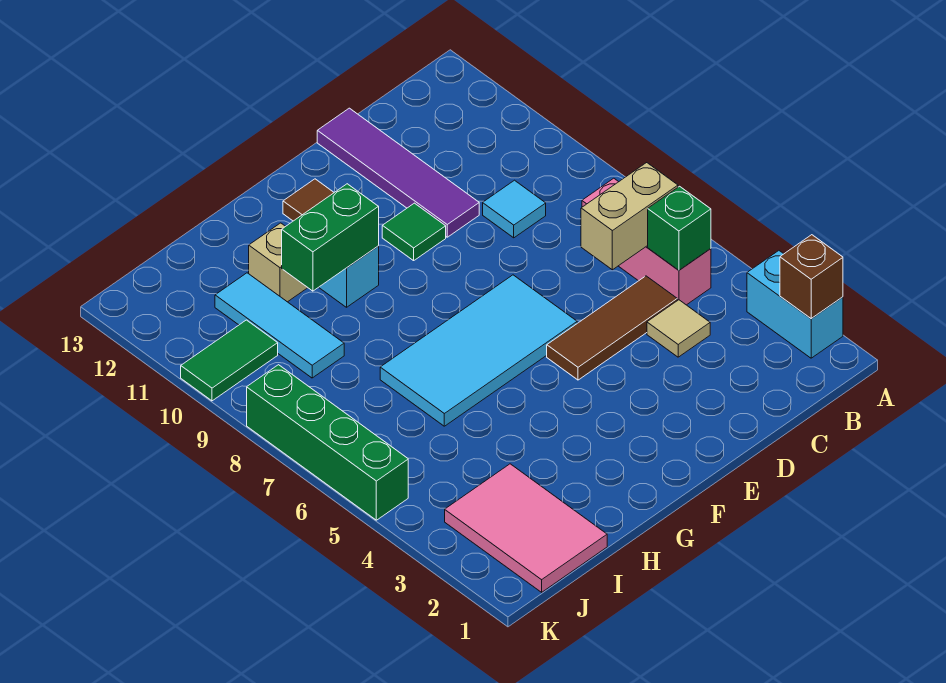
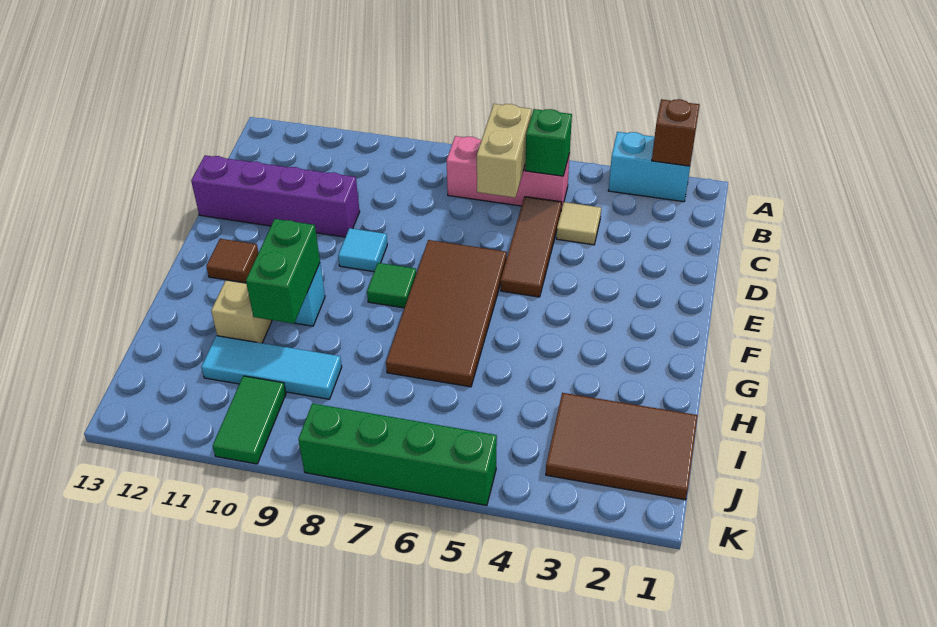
cyan 1x1 tile [483,180,546,238] -> cyan 1x1 tile moved to [338,228,387,272]
purple 1x4 tile [317,108,479,237] -> purple 1x4 brick [191,155,360,237]
cyan 2x4 tile [380,275,577,426] -> brown 2x4 tile [386,240,507,387]
green 1x1 tile [382,203,446,261] -> green 1x1 tile moved to [367,263,416,308]
pink 2x3 tile [445,464,607,592] -> brown 2x3 tile [546,393,698,500]

